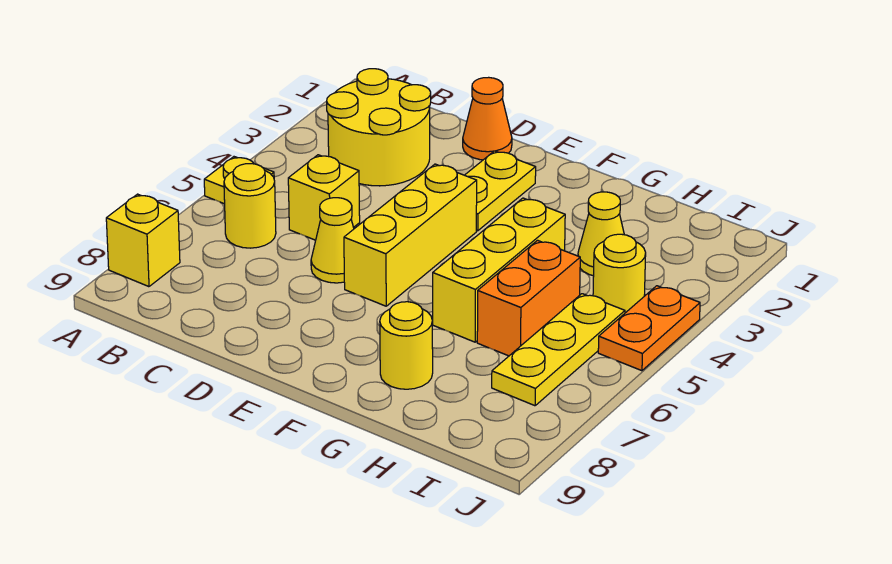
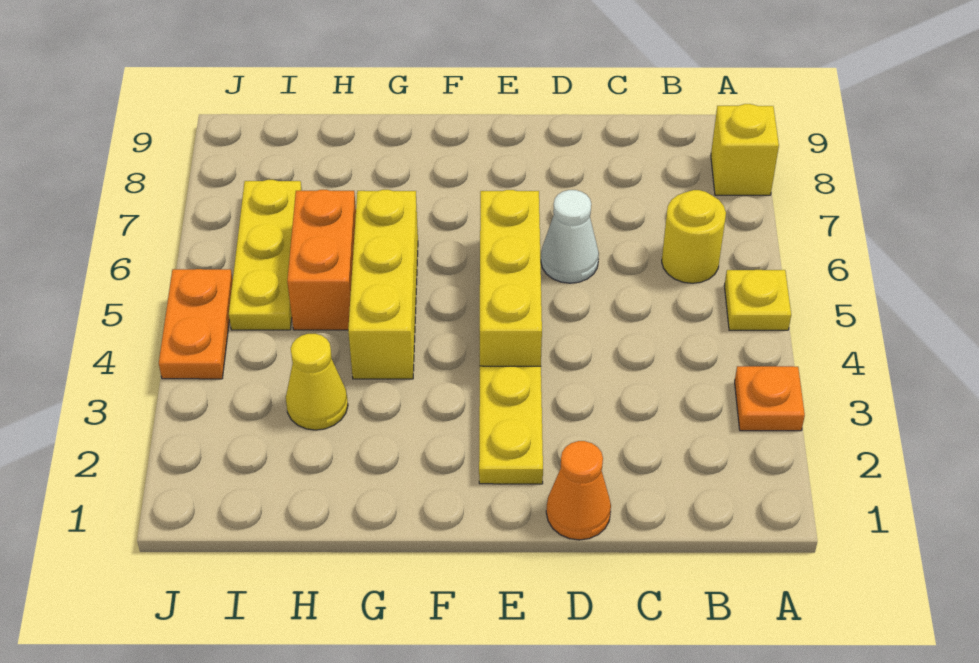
none -> orange 1x1 plate [735,366,805,431]
yellow 2x2 round brick [327,69,431,186] -> none
yellow 1x1 brick [288,155,360,240] -> none
yellow 1x1 cone [311,198,354,283] -> white 1x1 cone [541,190,599,283]
yellow 1x1 round brick [380,302,433,389] -> none
yellow 1x1 round brick [593,234,646,313] -> none

